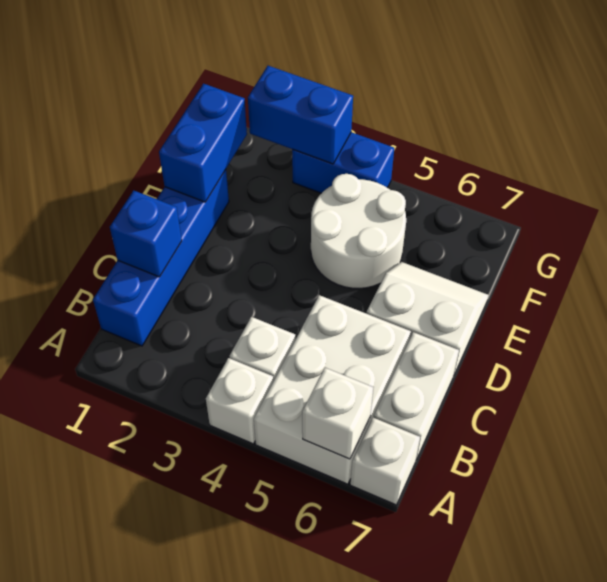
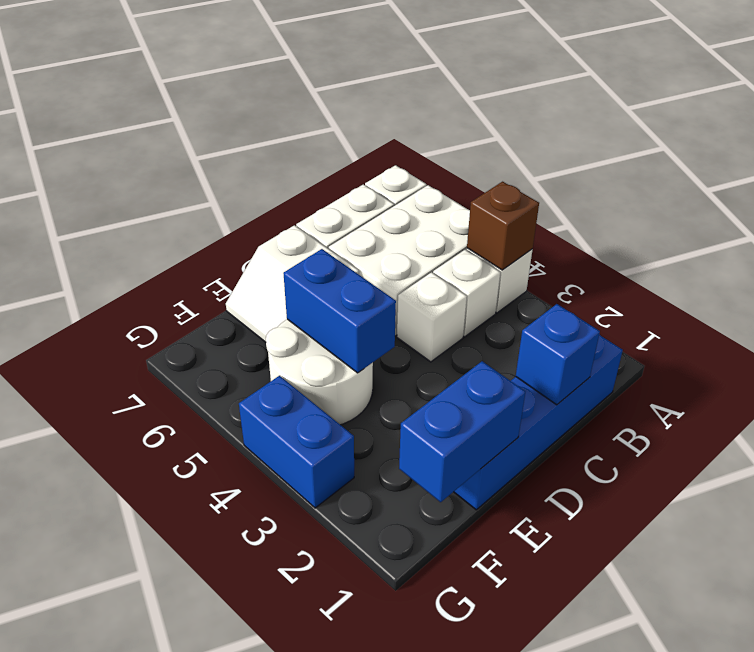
none -> brown 1x1 brick [467,182,539,270]
white 1x1 brick [302,368,373,459] -> white 1x1 brick moved to [397,272,467,362]
blue 1x2 brick [248,66,353,164] -> blue 1x2 brick moved to [283,249,396,373]

